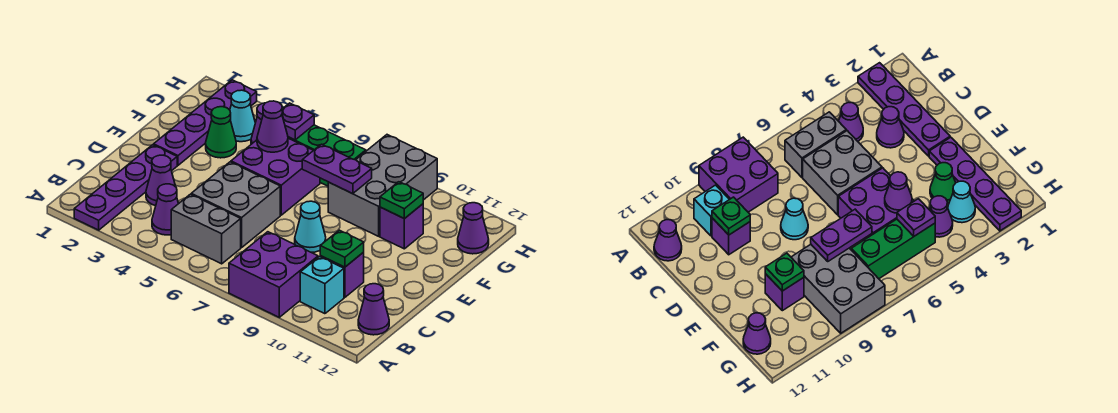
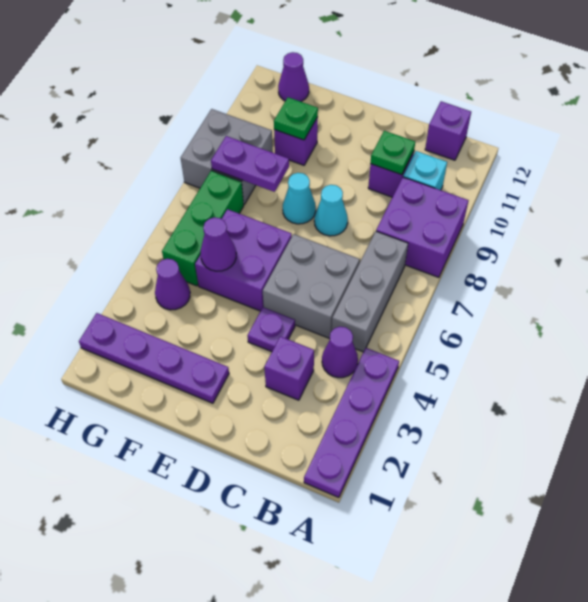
purple 1x4 plate [74,145,177,230] -> purple 1x4 plate turned to [304,348,399,498]
grey 1x2 brick [171,194,241,264] -> grey 1x3 brick [332,231,408,352]
purple 1x1 cone [358,284,389,335] -> purple 1x1 brick [425,101,471,160]
purple 1x1 cone [146,155,176,206] -> purple 1x1 brick [264,336,314,400]
green 1x1 cone [206,107,236,158] -> none
purple 1x2 plate [302,144,372,194] -> purple 1x2 plate turned to [211,136,289,192]
grey 2x3 brick [328,135,437,236] -> grey 2x2 brick [181,109,273,204]
cyan 1x1 cone [230,90,255,142] -> cyan 1x1 cone moved to [283,173,316,224]
purple 1x1 plate [282,103,314,140] -> purple 1x1 plate moved to [248,307,295,352]

